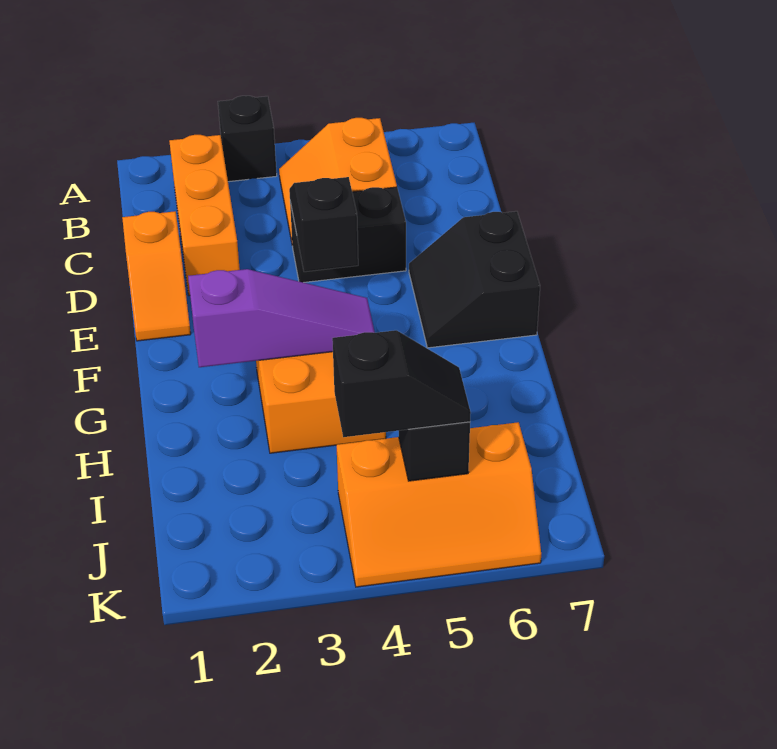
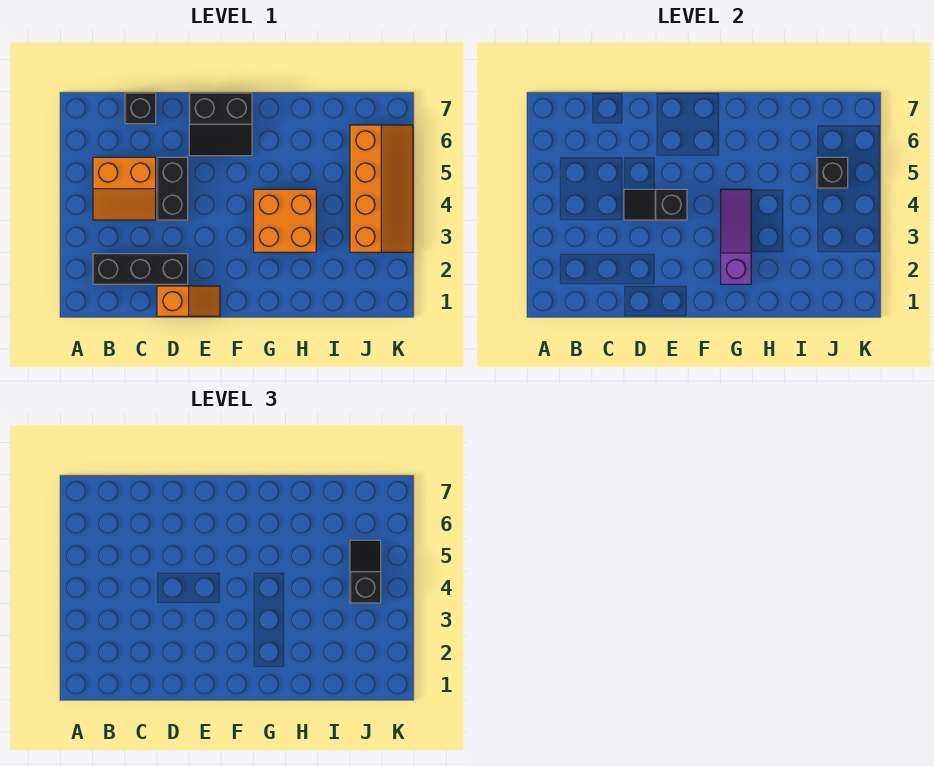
black 1x1 brick [218,96,277,182] -> black 1x1 brick moved to [125,93,156,124]
orange 1x3 brick [169,135,240,295] -> black 1x3 brick [93,254,188,284]
orange 2x3 slope [336,422,541,587] -> orange 2x4 slope [350,125,413,252]

